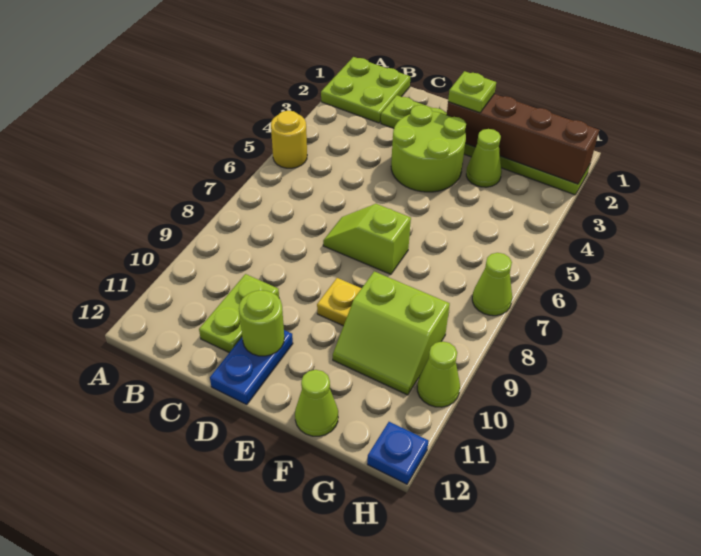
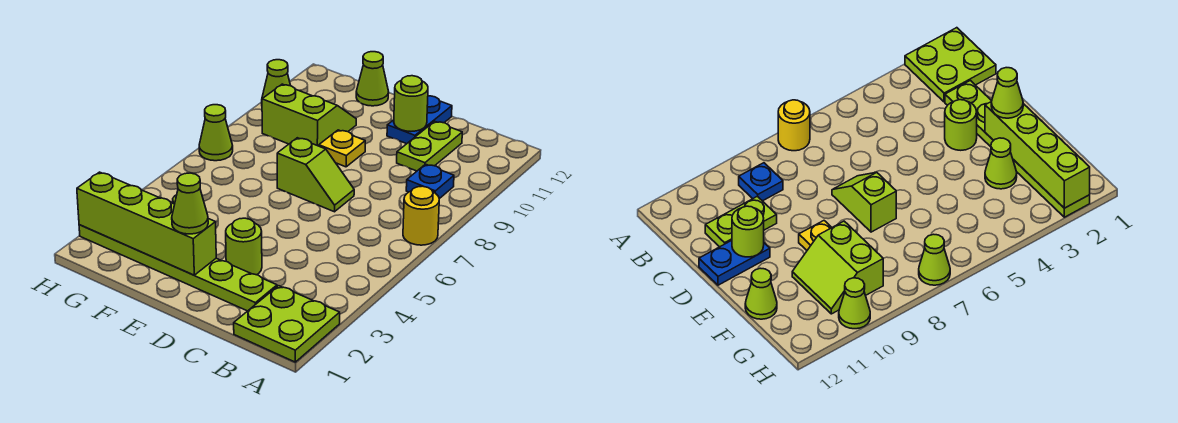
yellow 1x1 round brick [271,111,307,168] -> yellow 1x1 round brick moved to [403,186,439,245]
lime 2x2 round brick [391,105,466,192] -> lime 1x1 round brick [226,218,262,275]
brown 1x4 brick [447,94,599,184] -> lime 1x4 brick [77,172,216,275]
lime 1x1 plate [448,71,496,113] -> lime 1x1 cone [172,173,208,234]
blue 1x1 plate [367,422,428,484] -> blue 1x1 plate moved to [406,164,454,199]

